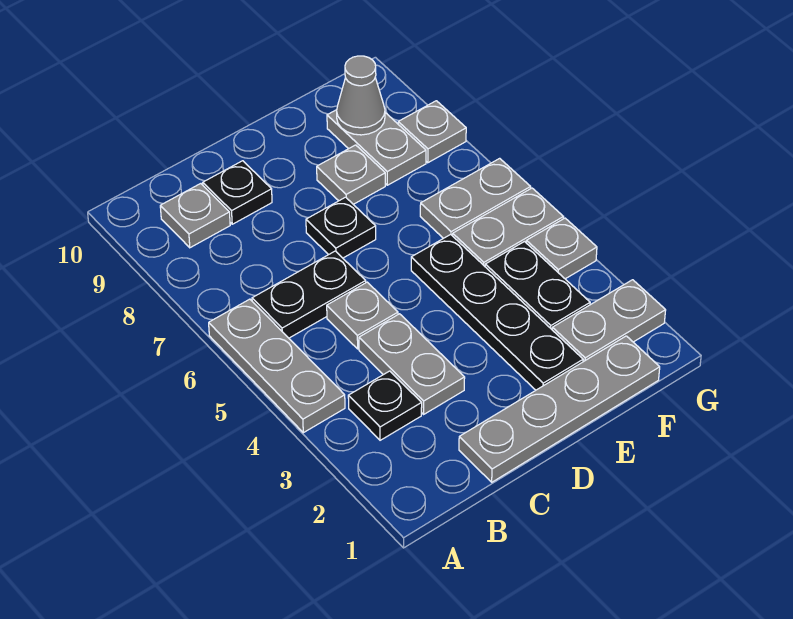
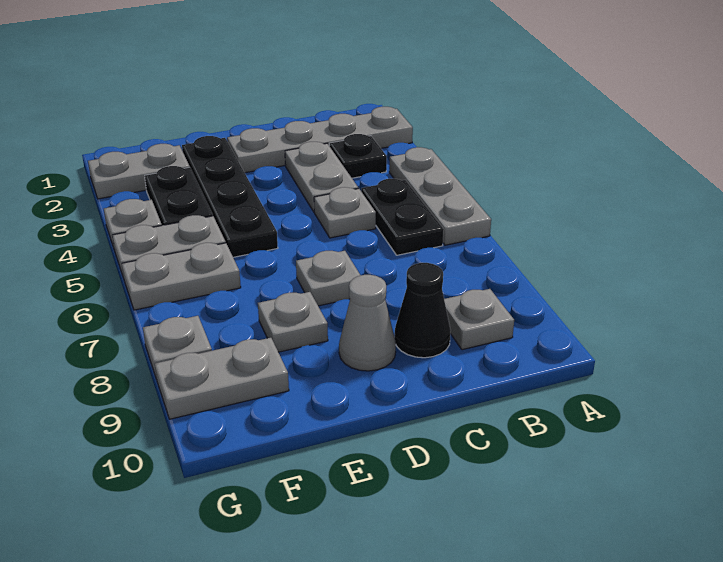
black 1x2 plate [252,251,366,338] -> black 1x2 plate turned to [361,179,444,255]
grey 1x4 plate [459,336,660,482] -> grey 1x4 plate moved to [227,107,413,173]
black 1x1 plate [203,161,272,224] -> black 1x1 cone [395,263,451,358]
black 1x1 plate [306,197,376,258] -> grey 1x1 plate [296,251,361,306]
grey 1x2 plate [327,110,426,185] -> grey 1x2 plate turned to [155,338,289,419]
grey 1x1 cone [337,56,385,135] -> grey 1x1 cone moved to [339,275,396,371]

